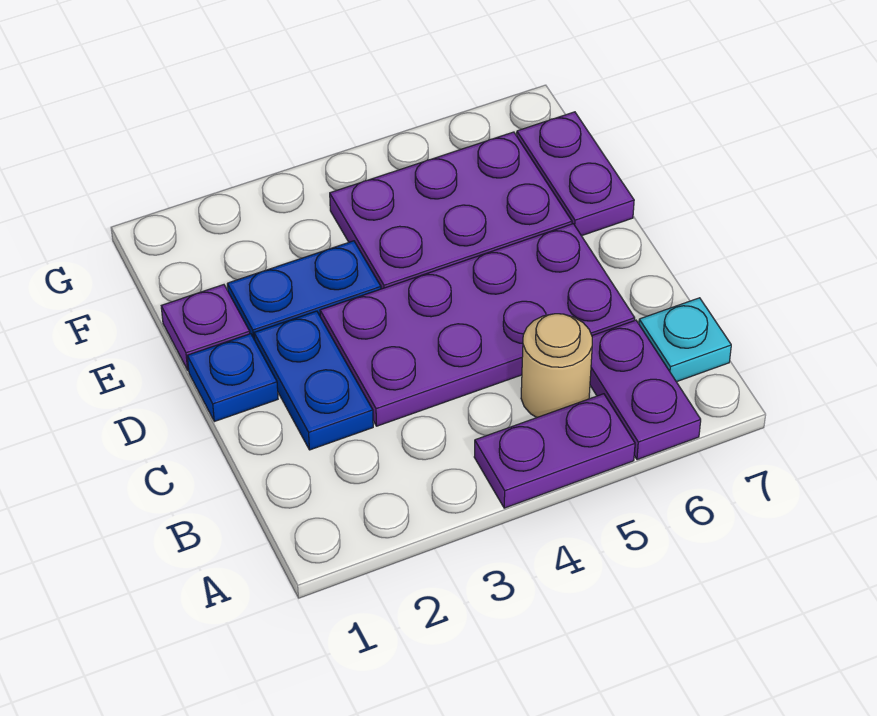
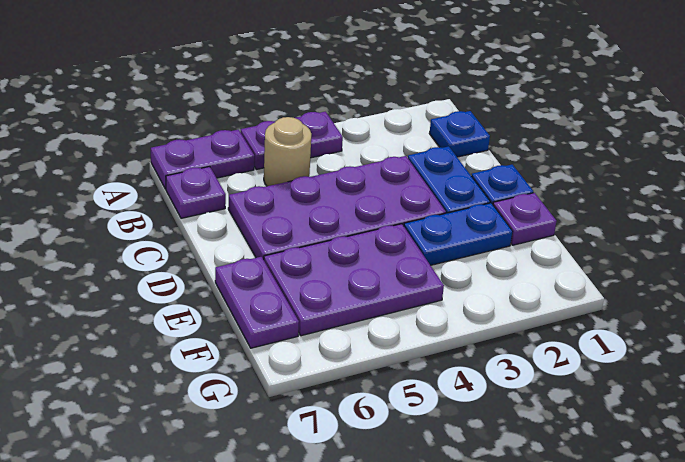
purple 1x2 plate [590,320,701,460] -> purple 1x2 plate turned to [151,130,254,189]
none -> blue 1x1 plate [429,111,490,157]
cyan 1x1 plate [639,298,731,382] -> purple 1x1 plate [166,167,226,218]

